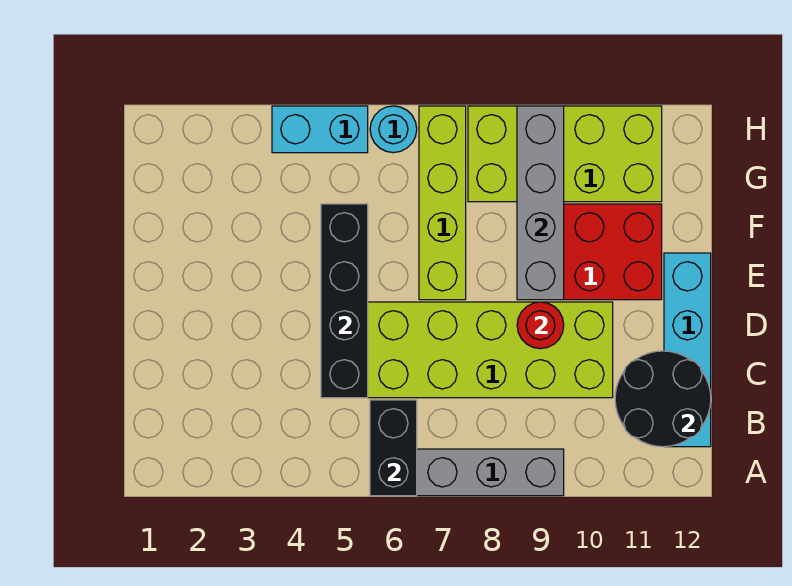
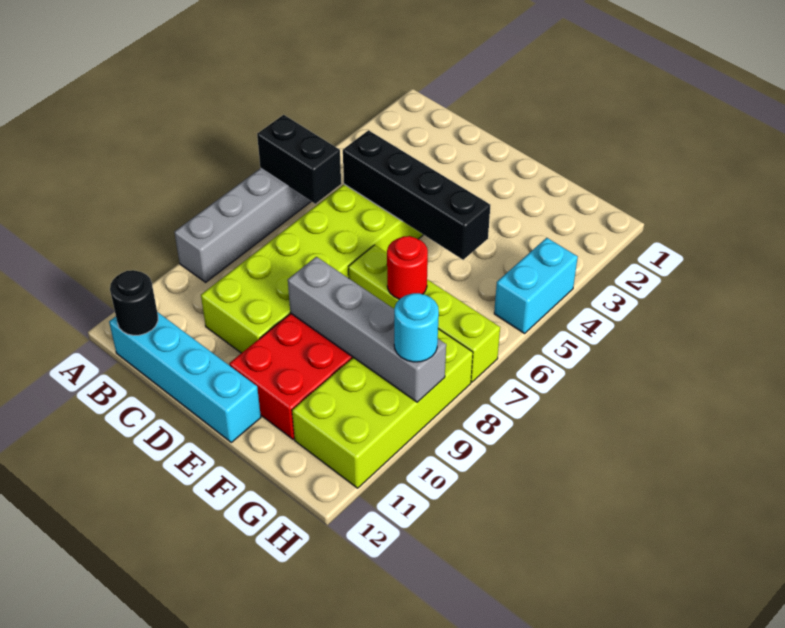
black 2x2 round brick [615,351,711,447] -> black 1x1 round brick [110,270,158,335]
red 1x1 round brick [517,302,564,349] -> red 1x1 round brick moved to [387,236,428,299]
cyan 1x1 round brick [370,106,417,153] -> cyan 1x1 round brick moved to [394,293,439,362]

